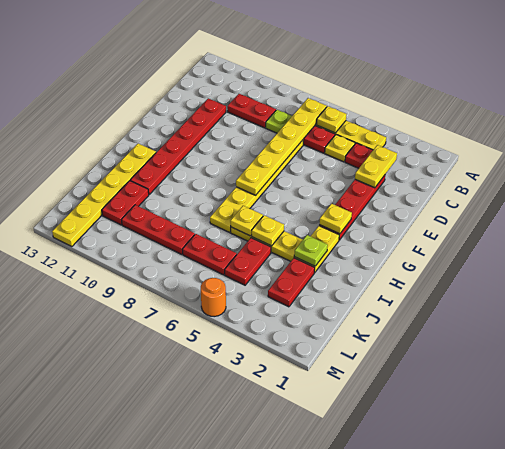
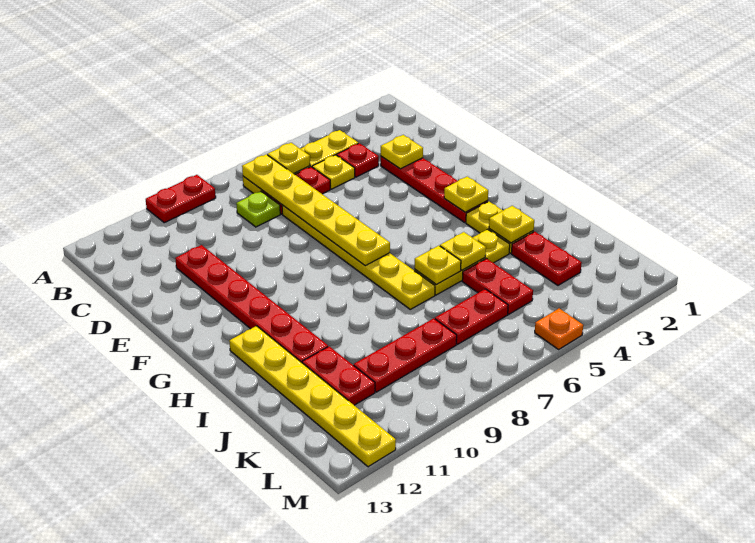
yellow 1x2 plate [355,145,397,188] -> yellow 1x1 plate [381,135,423,169]
red 1x2 plate [227,94,276,128] -> red 1x2 plate moved to [146,175,216,223]
lime 1x1 plate [294,235,328,266] -> yellow 1x1 plate [489,206,534,243]
orange 1x1 round brick [201,278,226,317] -> orange 1x1 plate [535,308,583,349]

